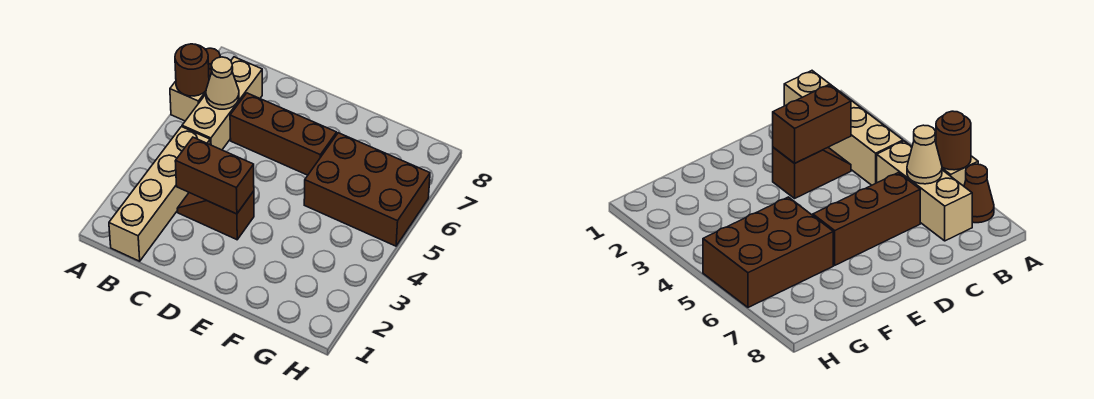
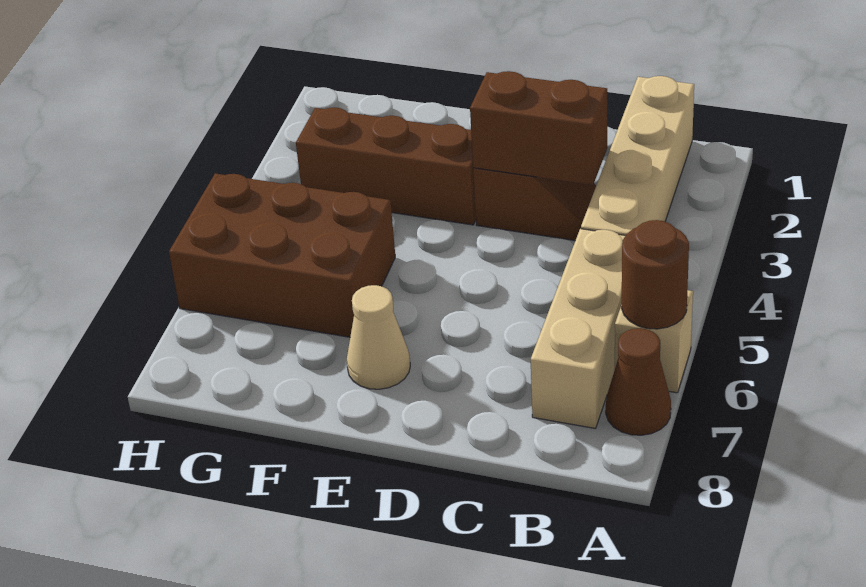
tan 1x1 cone [206,57,239,109] -> tan 1x1 cone moved to [347,285,410,389]
brown 1x3 brick [230,93,337,175] -> brown 1x3 brick moved to [296,107,476,225]

